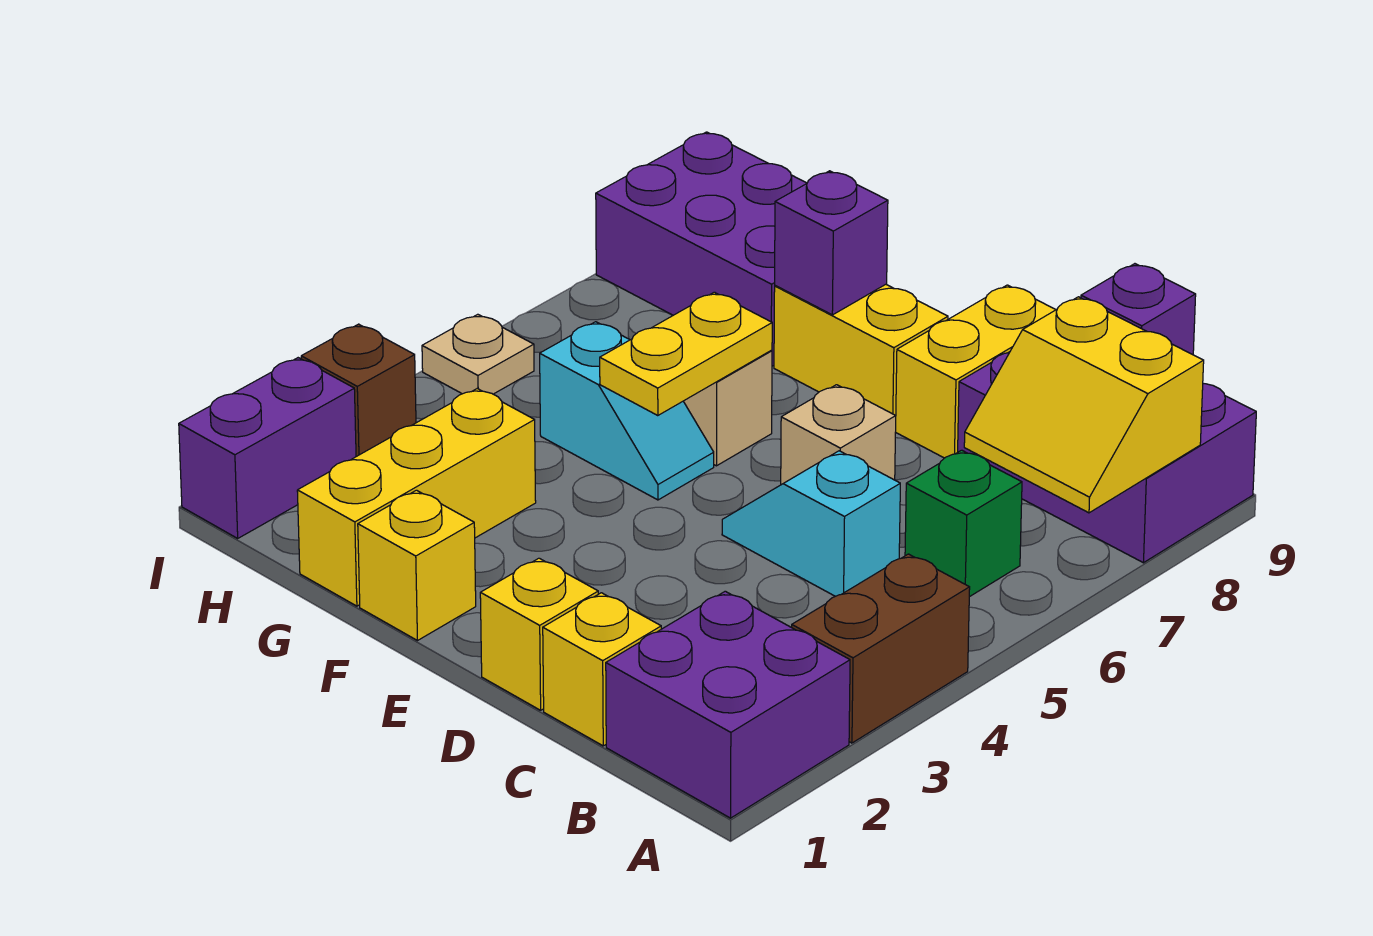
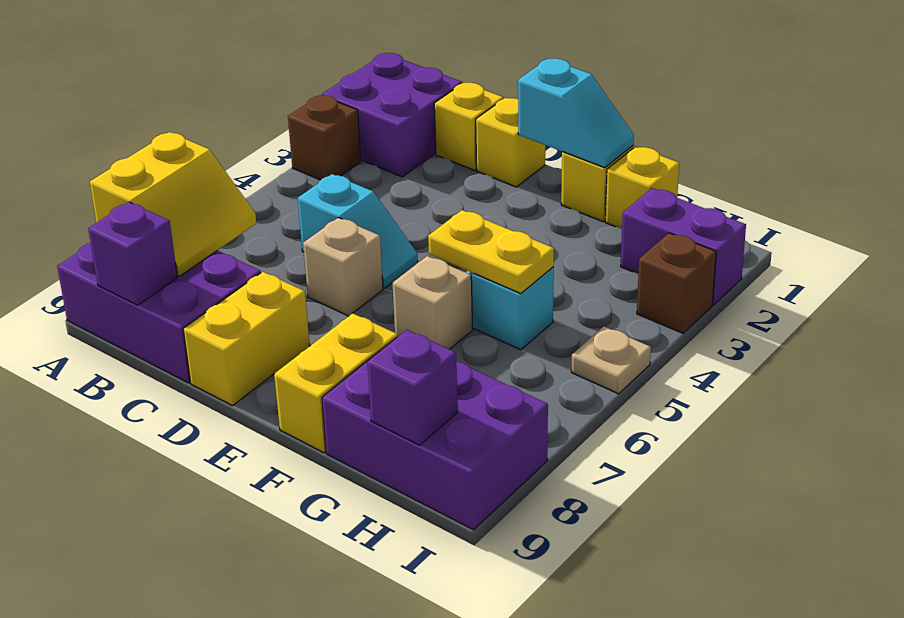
brown 1x2 brick [792,554,970,743] -> brown 1x1 brick [288,95,361,180]
yellow 2x2 slope [964,297,1204,513] -> yellow 2x2 slope turned to [90,132,256,276]
green 1x1 brick [905,450,1022,597] -> none
none -> cyan 1x2 slope [518,58,634,168]
yellow 1x2 brick [774,285,948,416] -> yellow 1x2 brick turned to [274,313,398,453]
yellow 1x2 plate [600,292,772,416] -> yellow 1x2 plate turned to [428,210,554,294]
purple 1x1 brick [775,171,888,315] -> purple 1x1 brick moved to [367,330,458,445]
yellow 1x3 brick [297,389,536,606] -> yellow 1x1 brick [605,146,679,229]
purple 1x2 brick [179,358,356,538] -> purple 1x2 brick turned to [621,188,746,305]

